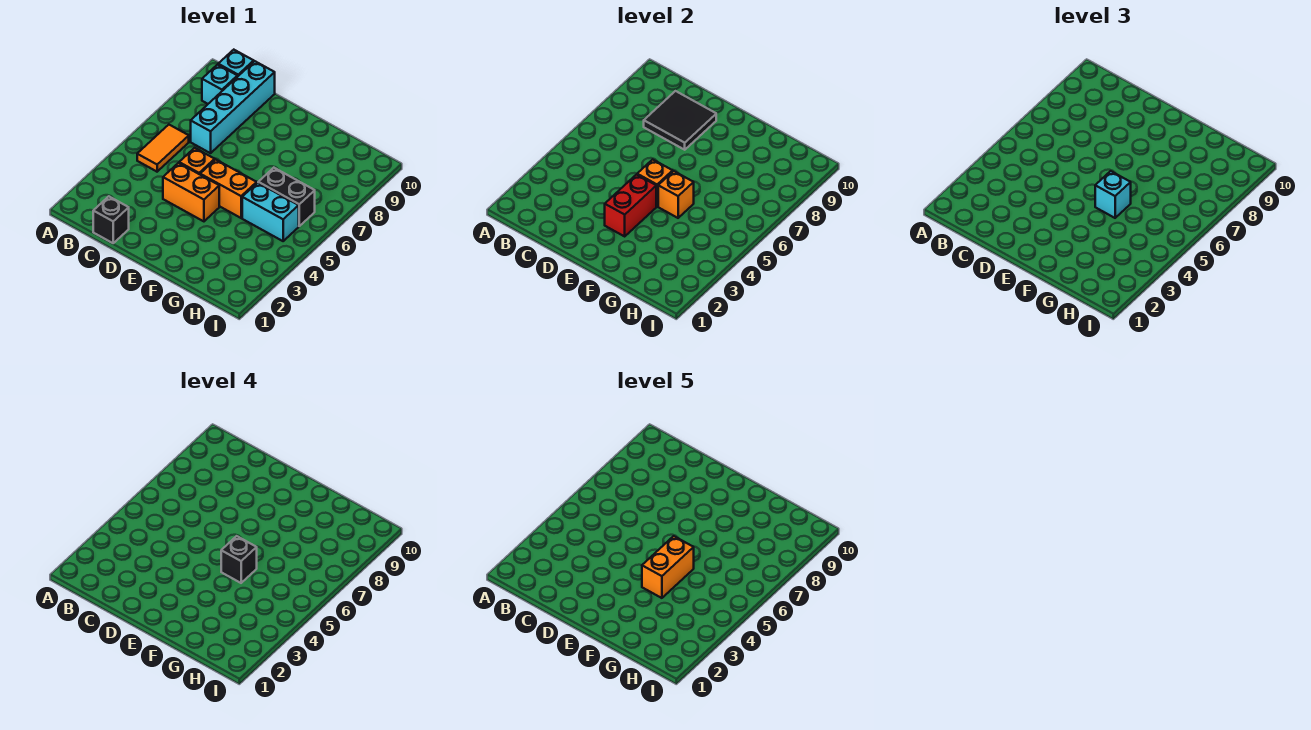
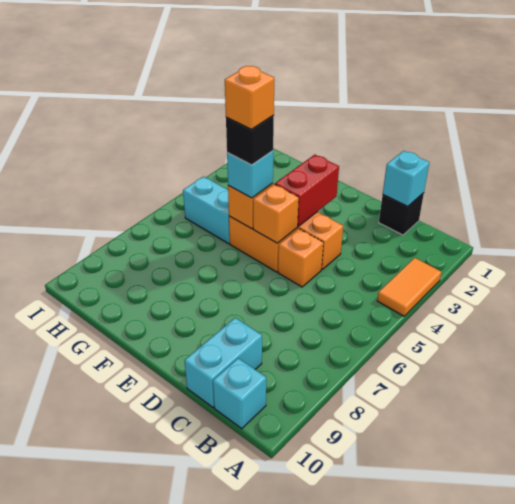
orange 1x2 tile [137,125,189,172] -> orange 1x2 tile moved to [377,258,441,316]
cyan 1x1 brick [202,65,237,104] -> cyan 1x1 brick moved to [383,151,429,207]
cyan 1x4 brick [191,61,275,153] -> cyan 1x2 brick [184,318,262,407]
black 2x2 tile [644,91,716,150] -> none
orange 1x2 brick [642,536,694,598] -> orange 1x1 brick [225,66,274,129]
black 1x2 brick [258,168,315,226] -> none

